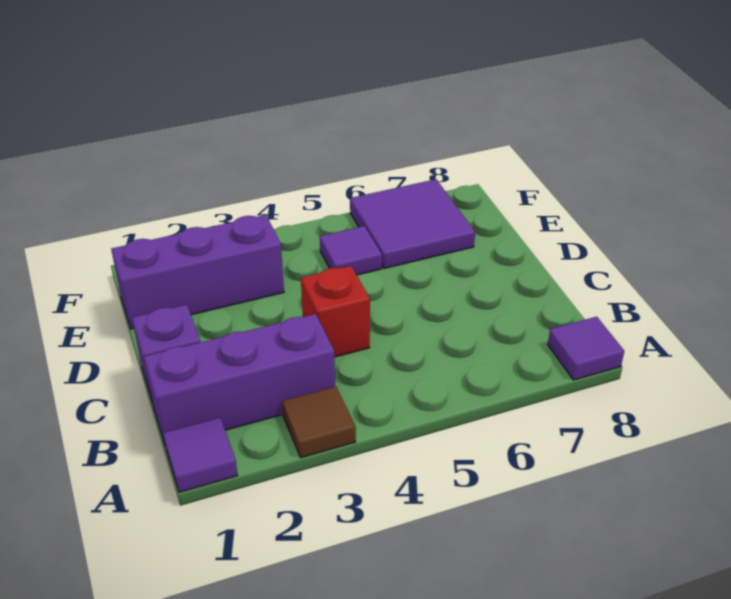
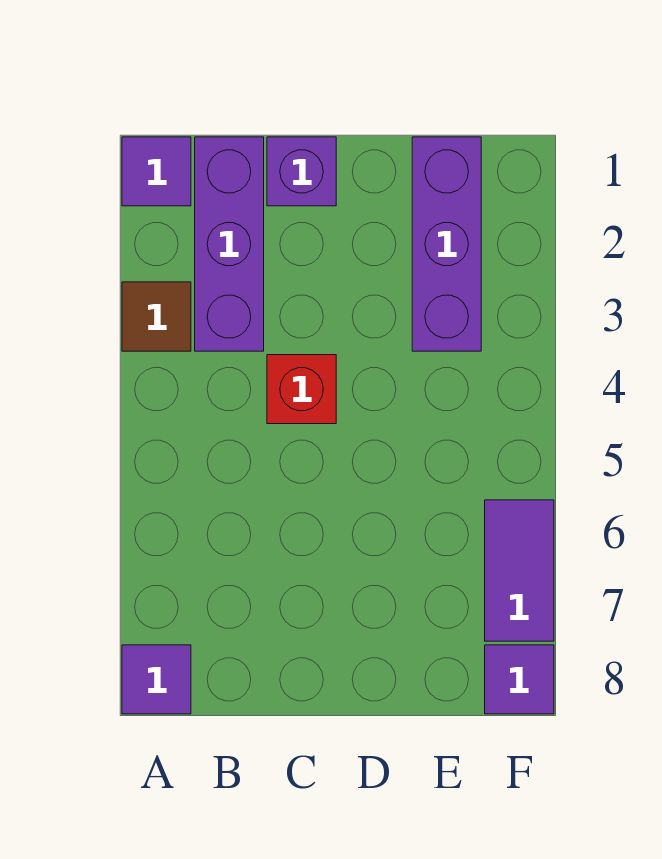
purple 1x1 tile [320,226,382,275] -> purple 1x1 tile moved to [485,645,554,714]
purple 2x2 tile [350,179,475,268] -> purple 1x2 tile [485,500,554,641]

